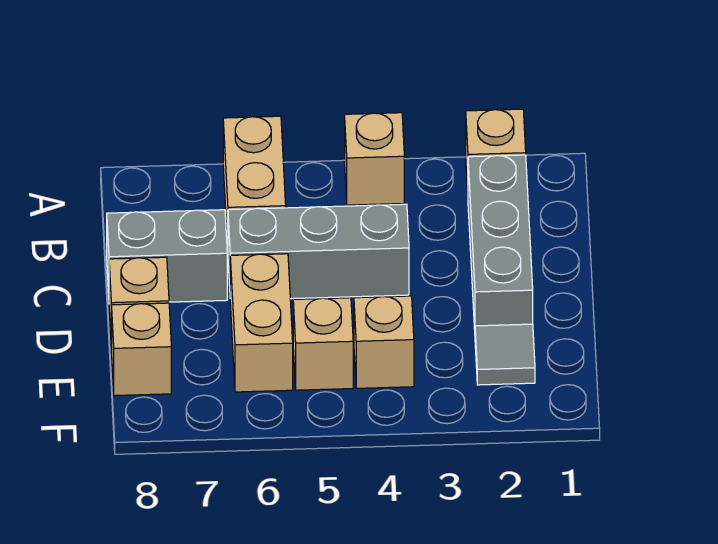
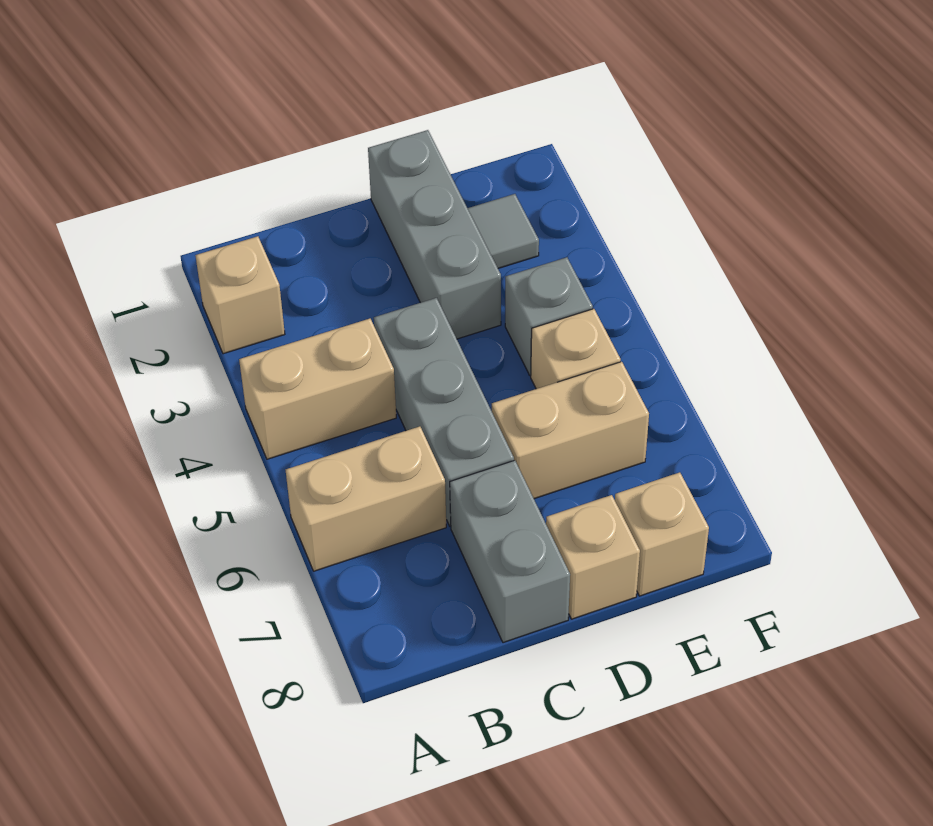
tan 1x1 brick [345,113,404,205] -> tan 1x2 brick [239,319,396,459]
grey 1x3 brick [468,155,533,329] -> grey 1x3 brick turned to [368,130,501,339]
tan 1x1 brick [354,296,414,388] -> grey 1x1 brick [505,257,593,375]

